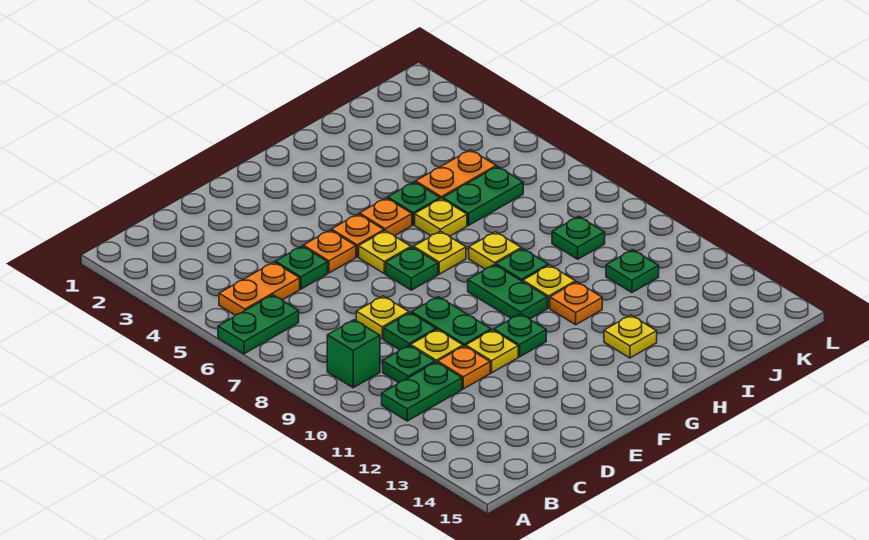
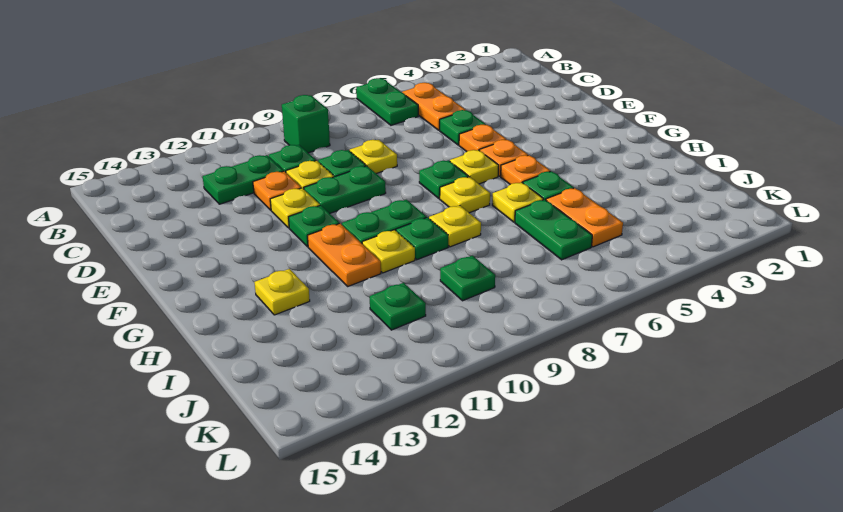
green 1x2 plate [382,362,462,421] -> green 1x2 plate turned to [203,155,283,204]
orange 1x1 plate [550,282,602,325] -> orange 1x2 plate [308,224,381,286]

